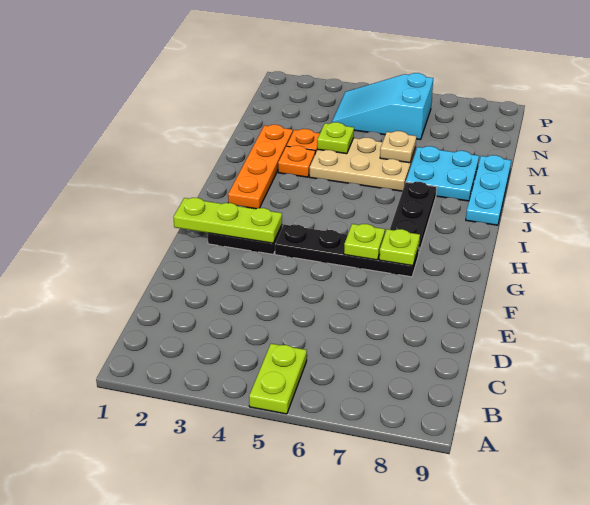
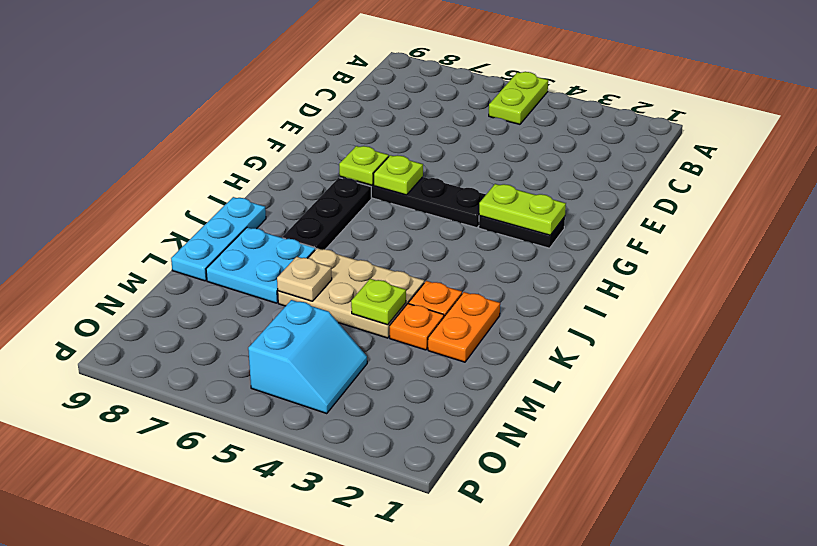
lime 1x3 plate [174,198,282,243] -> lime 1x2 plate [479,184,566,235]
orange 1x4 plate [228,125,293,209] -> orange 1x2 plate [428,292,500,362]
cyan 2x3 slope [332,73,433,140] -> cyan 2x2 slope [248,300,367,413]

